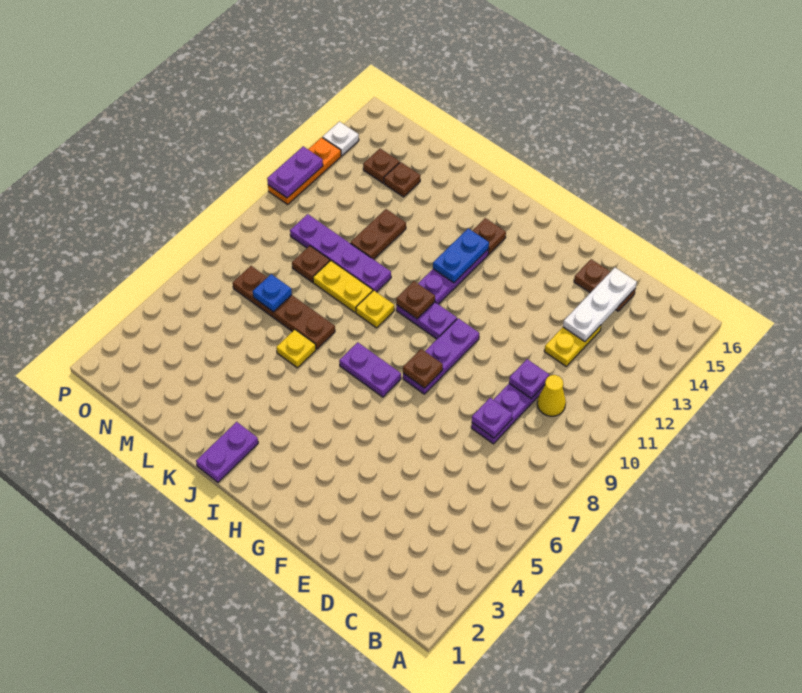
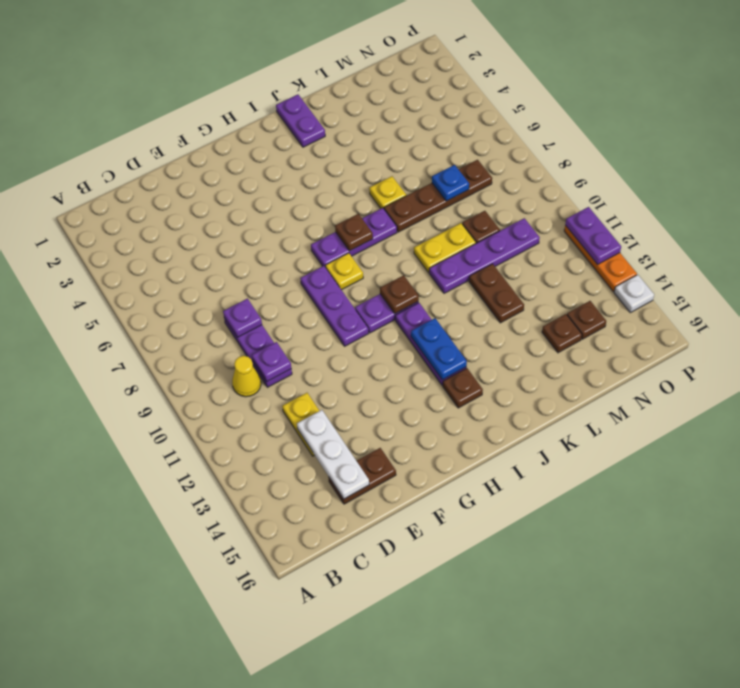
brown 1x1 plate [403,349,443,388] -> brown 1x1 plate moved to [335,214,373,251]
purple 1x2 plate [339,342,401,397] -> purple 1x3 plate [311,208,397,266]
yellow 1x1 plate [356,290,394,328] -> yellow 1x1 plate moved to [325,253,363,290]

